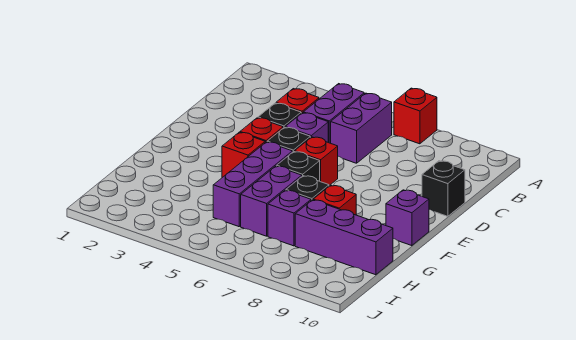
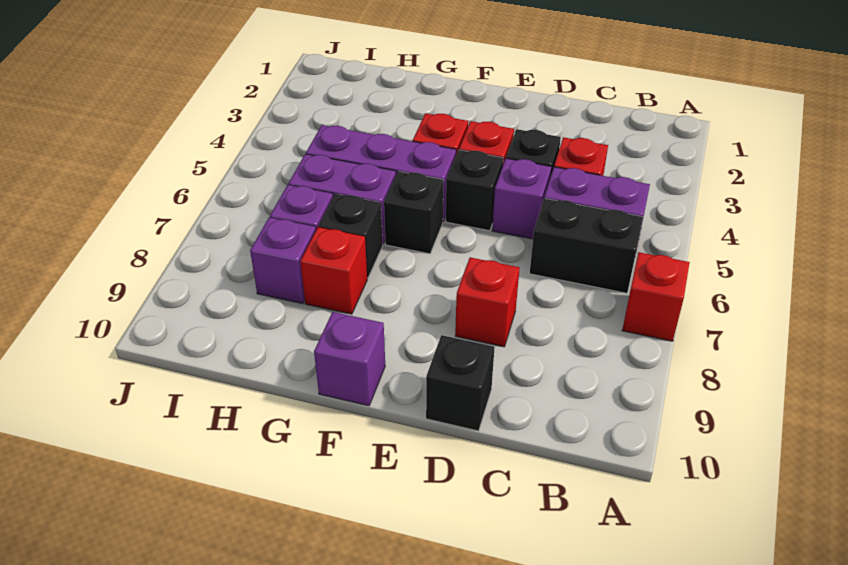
purple 1x2 brick [331,93,392,163] -> black 1x2 brick [530,199,643,293]
red 1x1 brick [295,137,338,186] -> red 1x1 brick moved to [455,257,520,347]
purple 1x3 brick [295,200,393,275] -> purple 1x1 brick [250,217,316,304]

